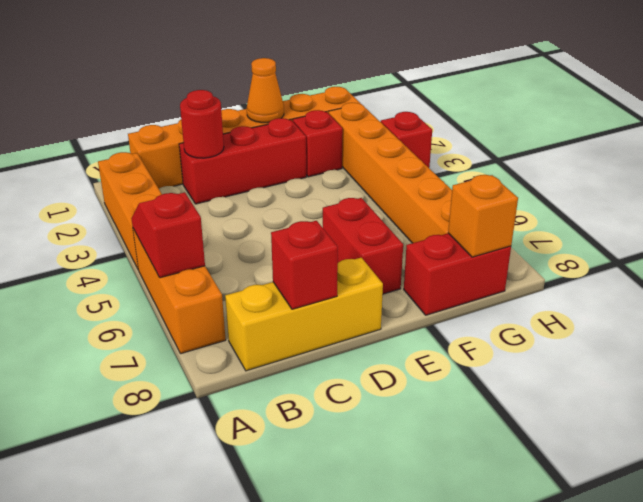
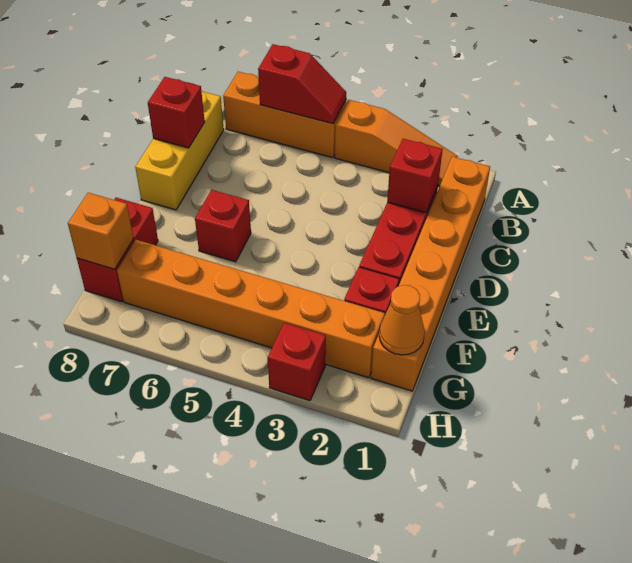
orange 1x3 brick [98,152,162,270] -> orange 1x3 slope [335,100,458,186]
red 1x1 round brick [180,90,224,158] -> red 1x1 brick [387,139,442,213]
orange 1x1 cone [247,58,284,123] -> orange 1x1 cone moved to [379,285,425,355]
red 1x2 brick [323,198,403,294] -> red 1x1 brick [195,190,251,262]

